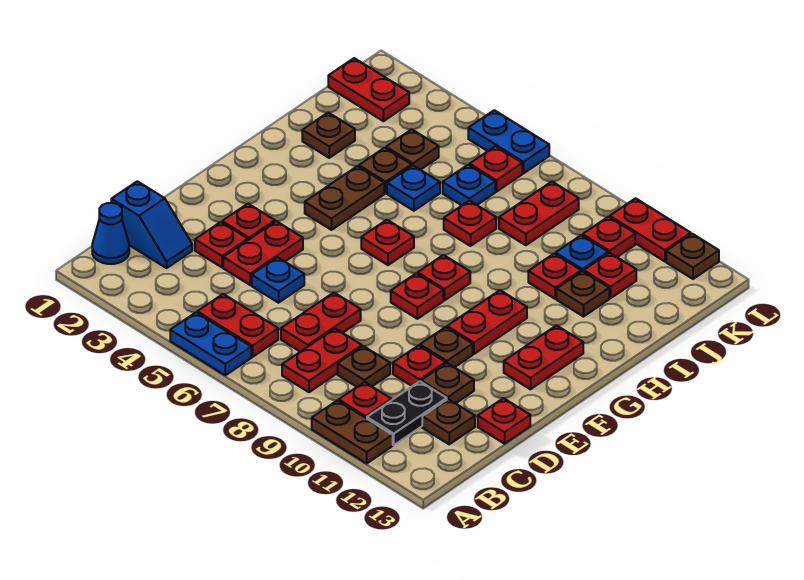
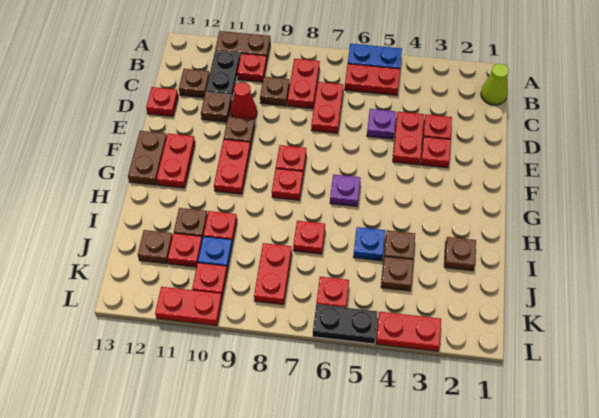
blue 1x1 cone [92,203,129,264] -> lime 1x1 cone [481,64,509,105]
blue 1x2 slope [111,181,192,268] -> none
blue 1x1 plate [252,257,304,303] -> purple 1x1 plate [367,109,396,139]
red 1x1 plate [393,345,446,386] -> red 1x1 cone [231,82,257,119]
brown 1x2 plate [305,166,384,230] -> brown 1x2 plate moved to [128,131,167,185]
red 1x1 plate [361,220,414,265] -> purple 1x1 plate [330,174,361,206]
blue 1x1 plate [443,165,495,205] -> none
red 1x2 plate [328,58,409,121] -> red 1x2 plate moved to [376,312,441,351]
blue 1x2 plate [468,110,549,173] -> black 1x2 plate [313,304,378,344]
brown 1x1 plate [666,234,719,279] -> brown 1x1 plate moved to [138,230,173,264]

